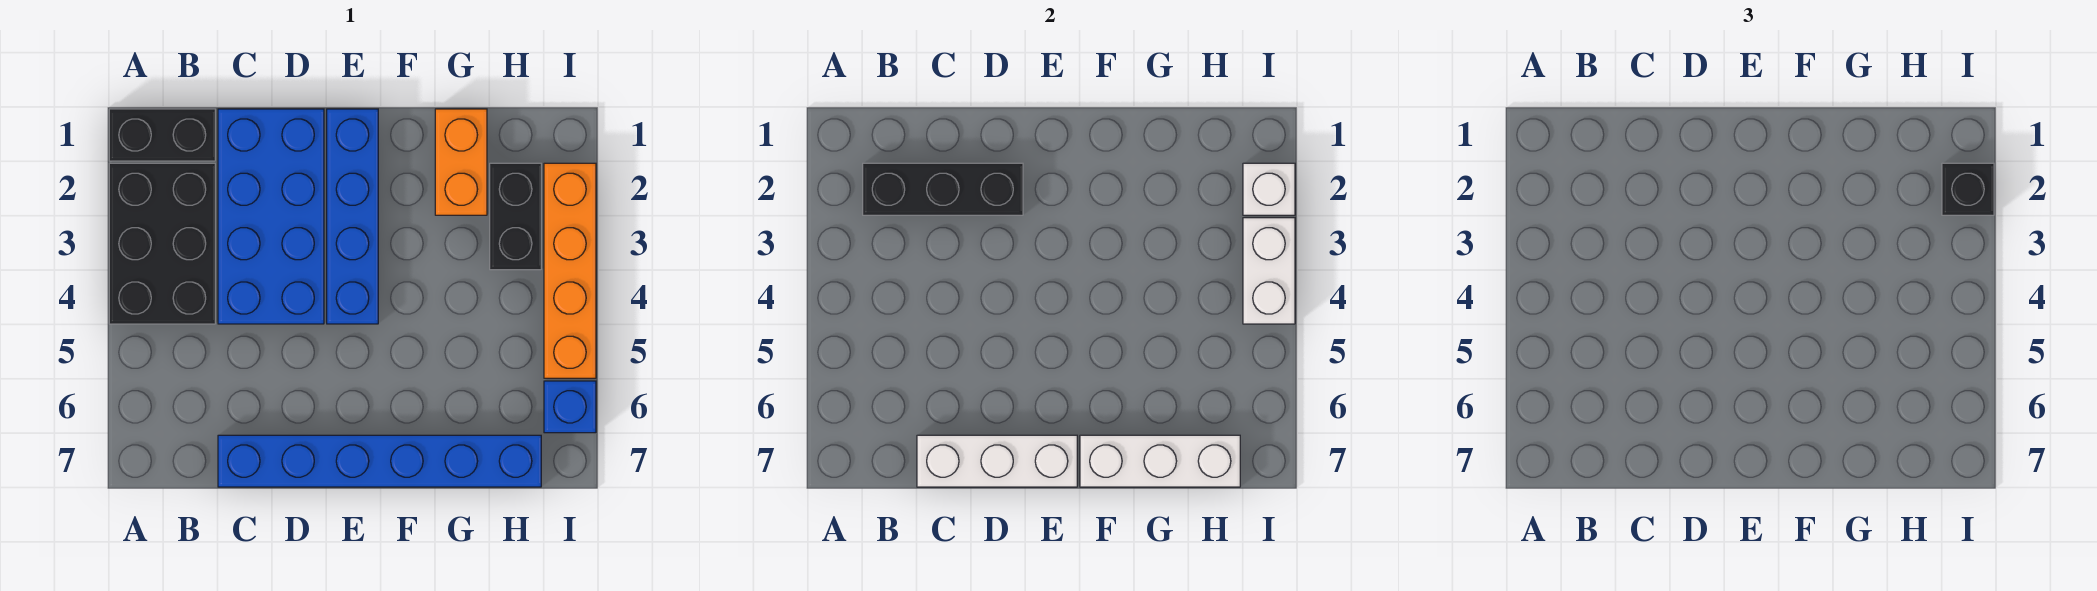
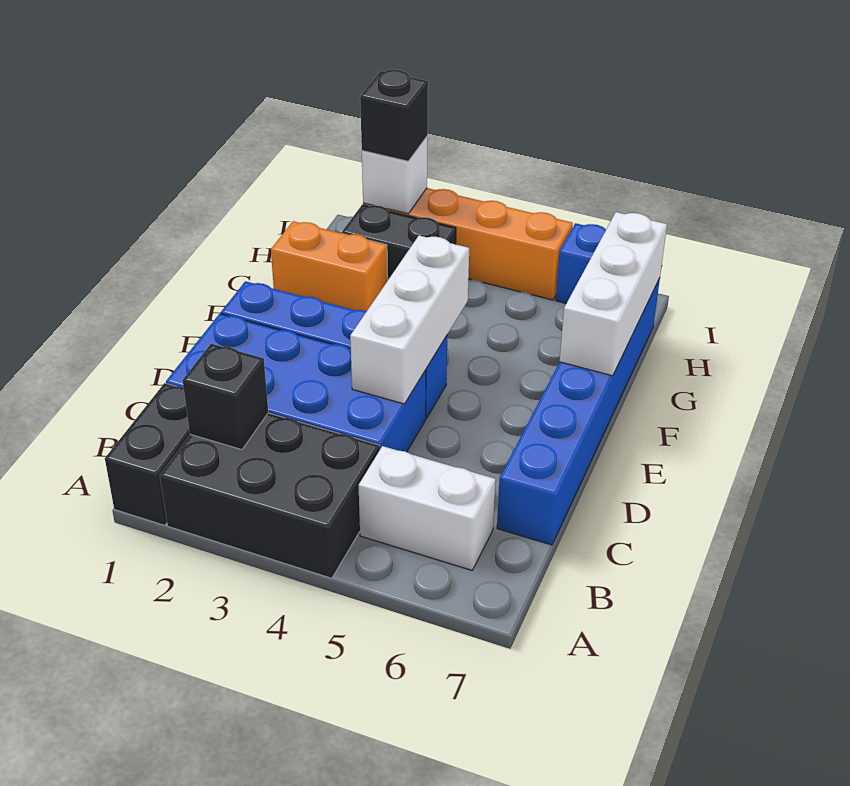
black 1x3 brick [863,163,1023,215] -> black 1x1 brick [183,344,268,450]
white 1x3 brick [917,435,1077,487] -> white 1x3 brick moved to [350,235,469,404]
white 1x2 brick [1243,218,1295,324] -> white 1x2 brick moved to [358,446,496,570]

